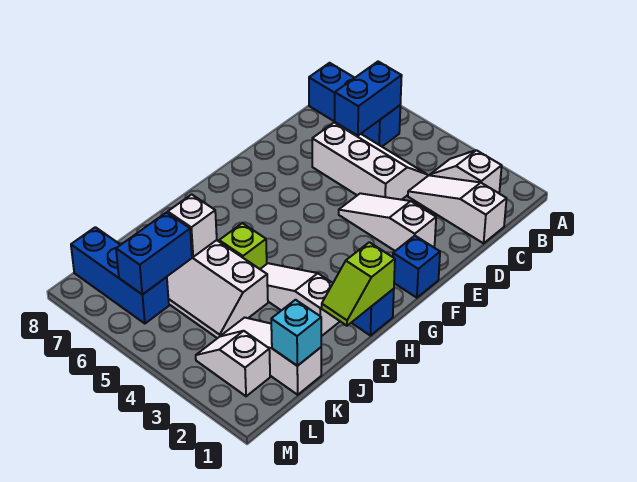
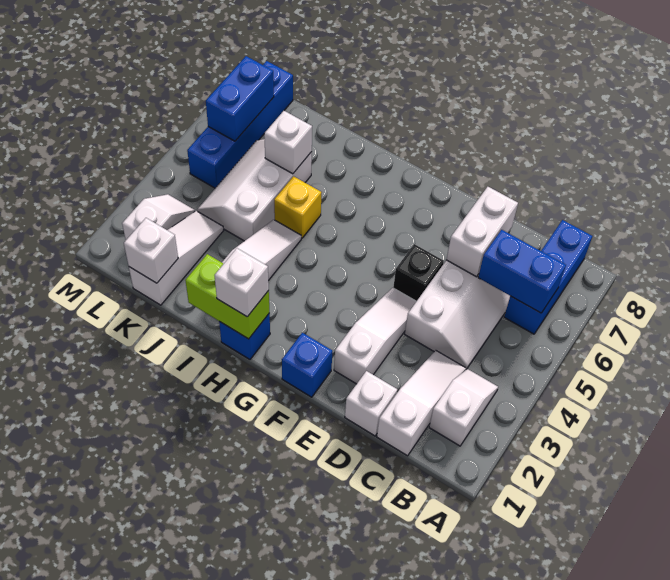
none -> white 1x1 brick [345,371,397,436]
none -> white 1x2 brick [446,187,518,277]
none -> black 1x1 brick [393,244,444,301]
lime 1x2 slope [322,242,395,326] -> lime 1x2 brick [185,254,269,339]
none -> white 1x1 brick [215,248,269,317]
lime 1x1 brick [219,223,267,269] -> yellow 1x1 brick [274,176,322,238]
cyan 1x1 brick [271,300,321,366] -> white 1x1 brick [124,218,178,283]
blue 1x2 brick [116,213,192,295] -> blue 1x2 brick turned to [206,56,274,141]
blue 1x3 brick [71,227,169,324] -> blue 1x4 brick [187,61,293,188]

